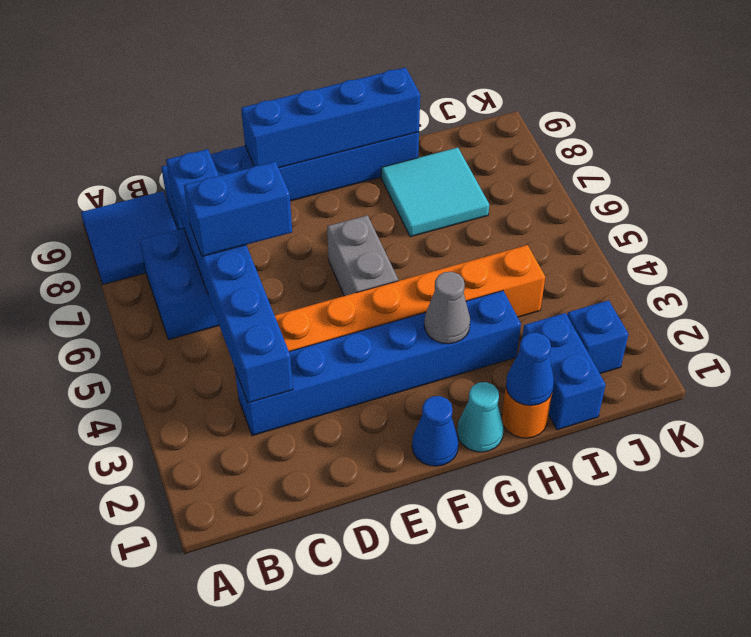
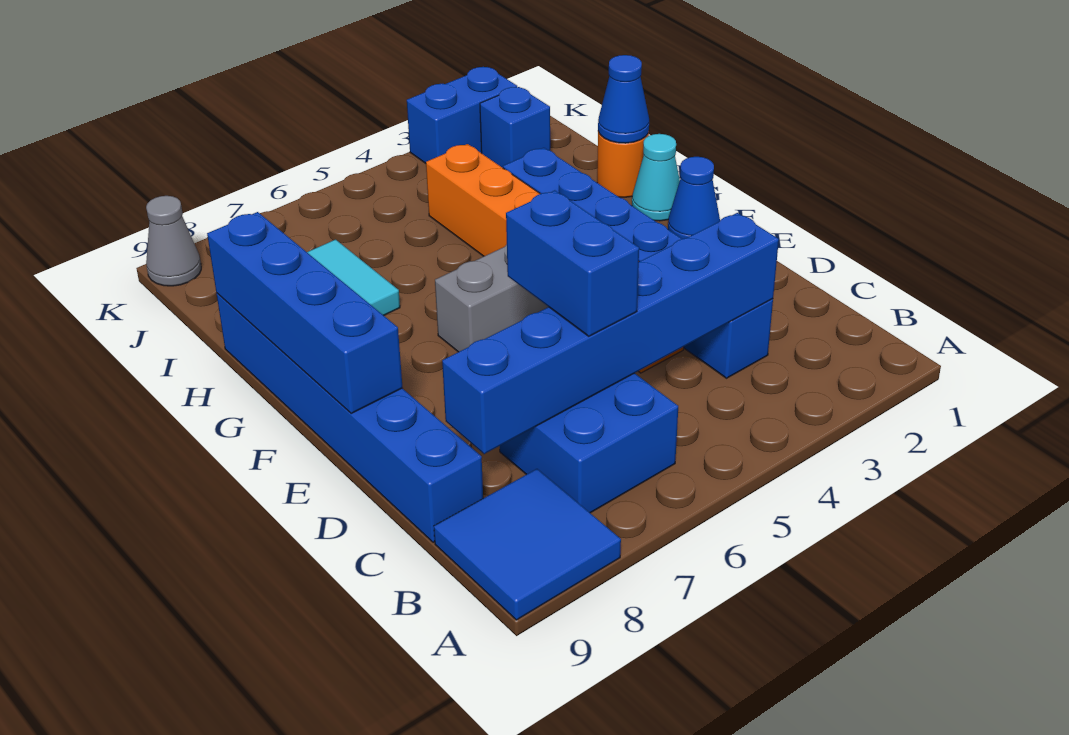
grey 1x1 cone [424,272,470,344] -> grey 1x1 cone moved to [146,196,201,286]
blue 1x2 brick [522,313,606,430] -> blue 1x2 brick moved to [407,67,517,163]

